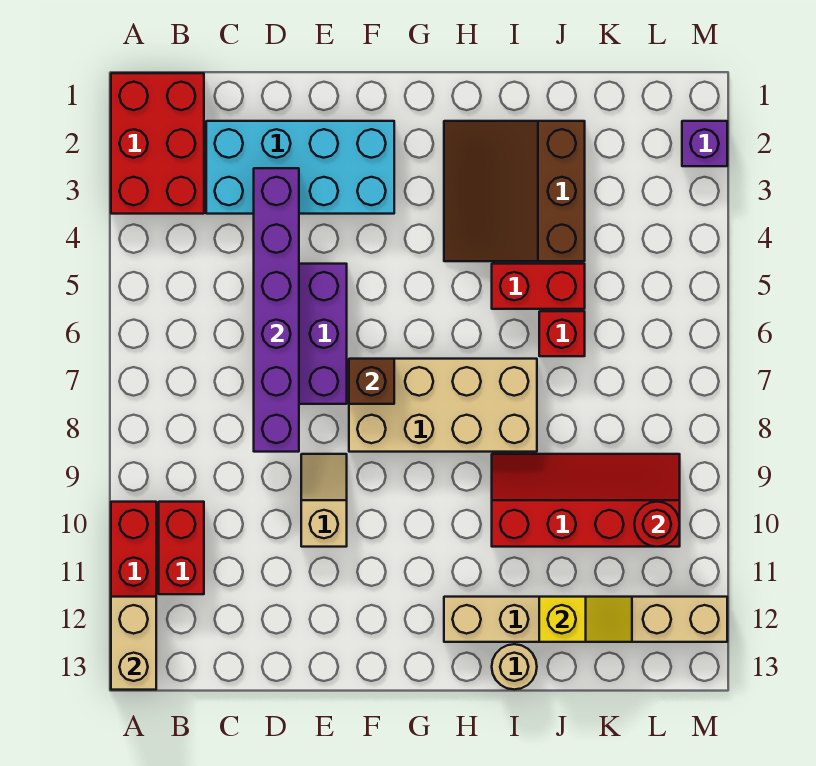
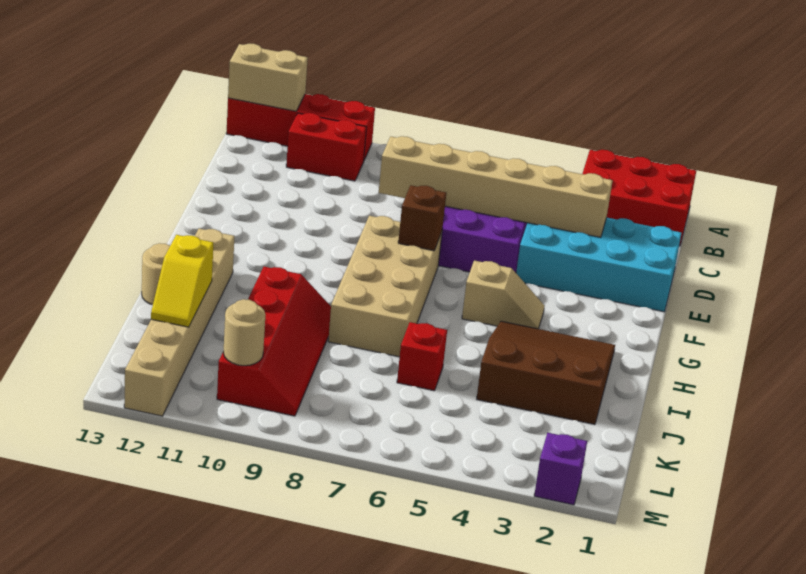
cyan 2x4 brick [206,121,394,214] -> cyan 2x4 brick turned to [516,218,681,312]
purple 1x6 brick [254,168,299,452] -> tan 1x6 brick [379,136,613,237]
tan 1x2 slope [301,454,347,547] -> tan 1x2 slope moved to [462,260,545,329]
red 1x2 brick [492,264,585,309] -> none
red 1x1 round brick [634,502,680,547] -> tan 1x1 round brick [223,299,265,366]

